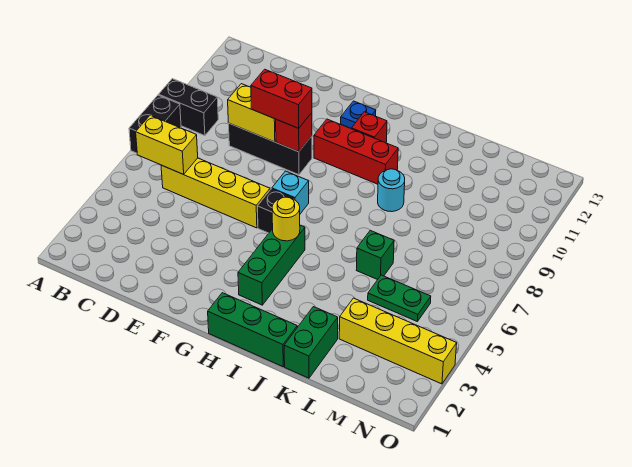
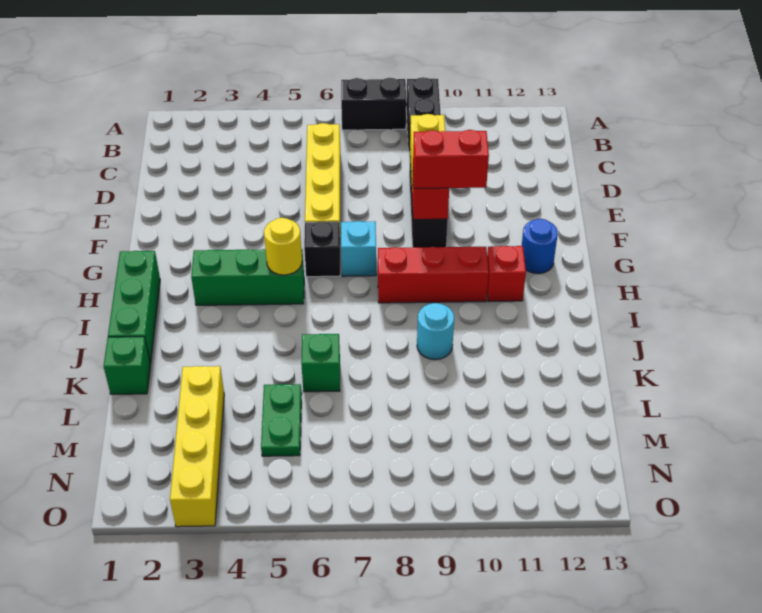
yellow 1x2 brick [136,115,198,174] -> none
red 1x2 brick [251,69,312,128] -> red 1x2 brick turned to [413,130,489,188]
red 1x3 brick [314,119,398,184] -> red 1x3 brick turned to [378,246,489,303]
blue 1x1 plate [341,101,376,129] -> blue 1x1 round brick [522,219,558,274]
green 1x2 brick [284,307,338,378] -> green 1x1 brick [104,337,151,394]

